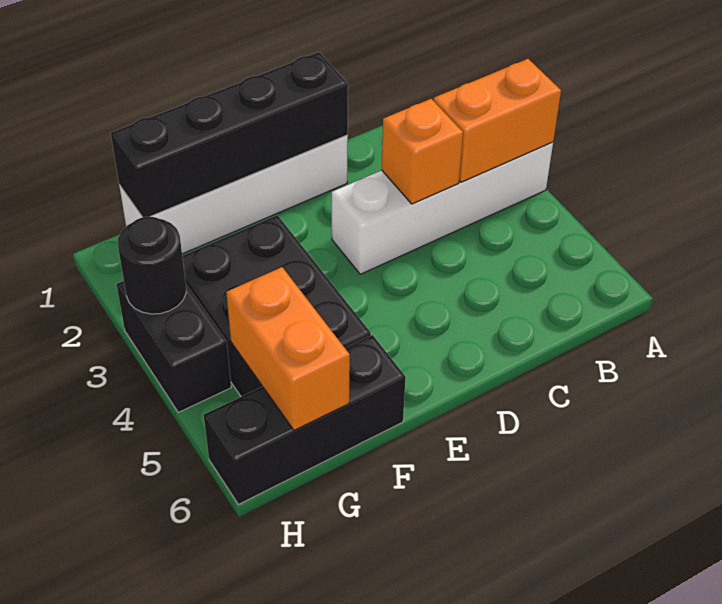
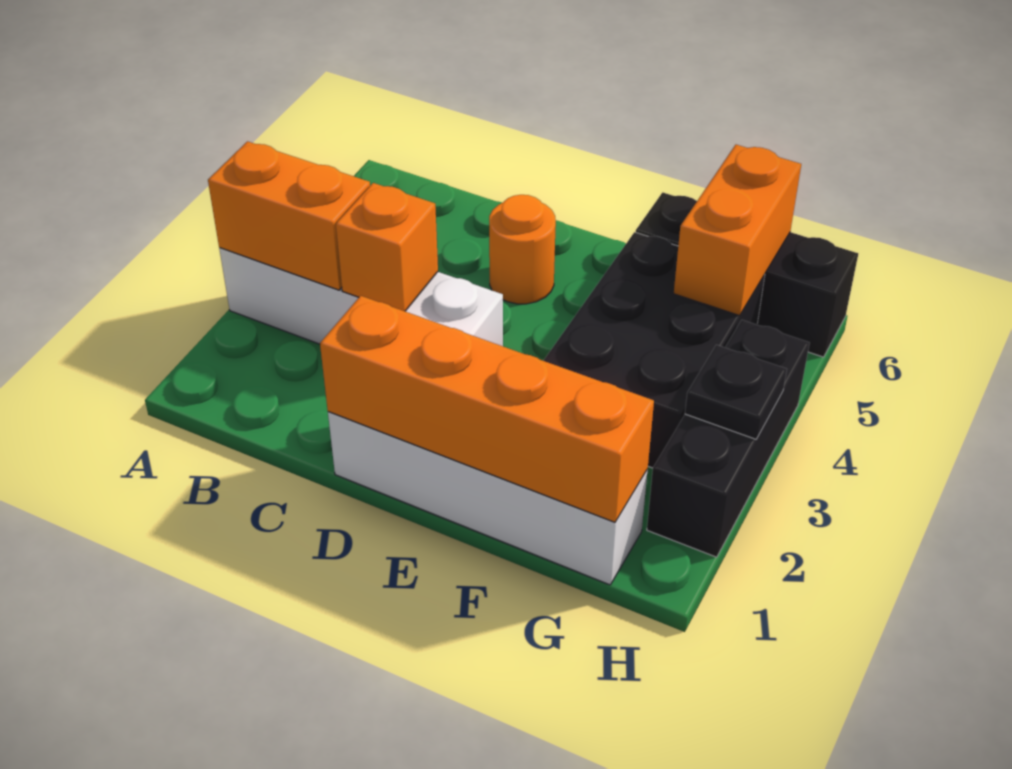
black 1x4 brick [111,52,348,217] -> orange 1x4 brick [320,296,654,522]
none -> orange 1x1 round brick [489,195,556,304]
black 1x2 brick [117,281,231,412] -> black 1x3 brick [647,320,810,557]
black 1x1 round brick [118,217,186,314] -> black 1x1 plate [685,345,787,439]

